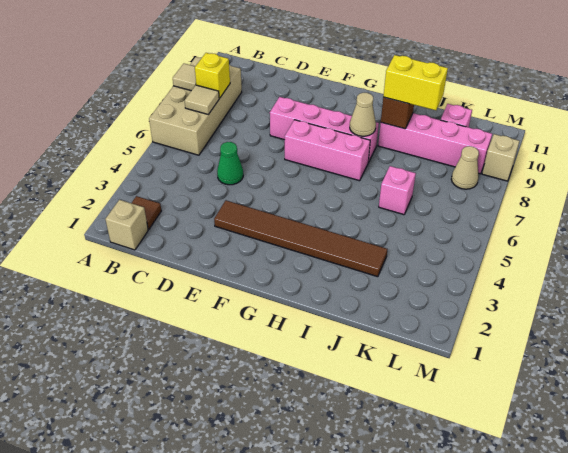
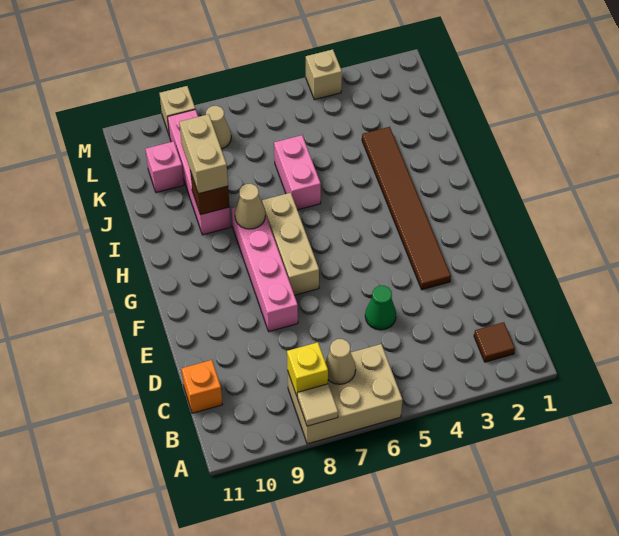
tan 2x4 brick [149,57,242,155] -> tan 2x3 brick [288,344,403,444]
tan 1x1 brick [105,200,148,250] -> tan 1x1 brick moved to [306,49,342,100]
tan 1x1 tile [185,85,219,114] -> tan 1x1 cone [325,339,356,384]
none -> orange 1x1 brick [181,360,222,413]
pink 1x3 brick [285,120,370,181] -> tan 1x3 brick [262,193,319,295]
yellow 1x2 brick [383,55,448,110] -> tan 1x2 brick [179,114,228,194]
pink 1x1 brick [379,166,416,215] -> pink 1x2 brick [274,135,321,210]

